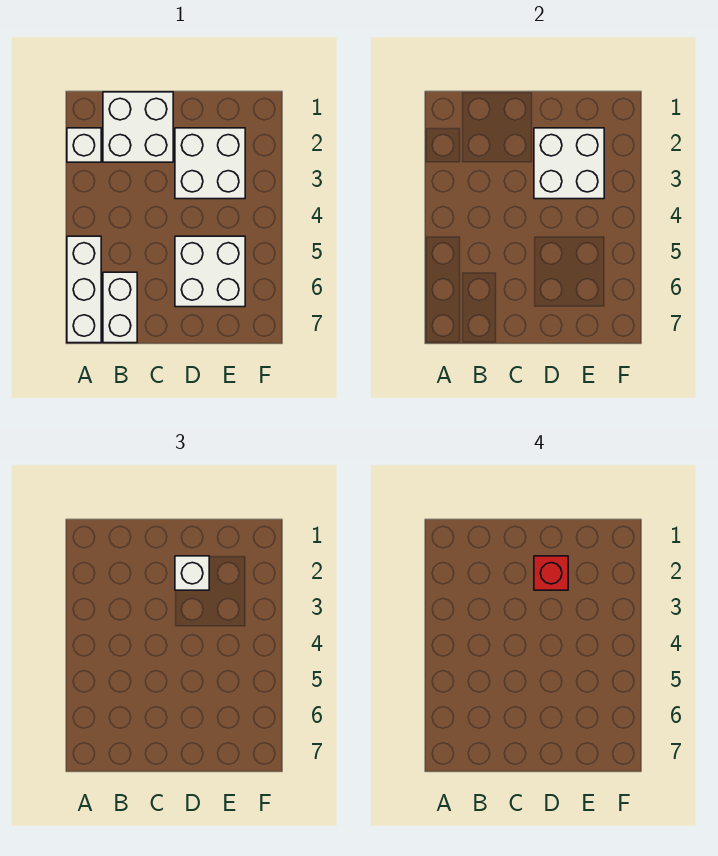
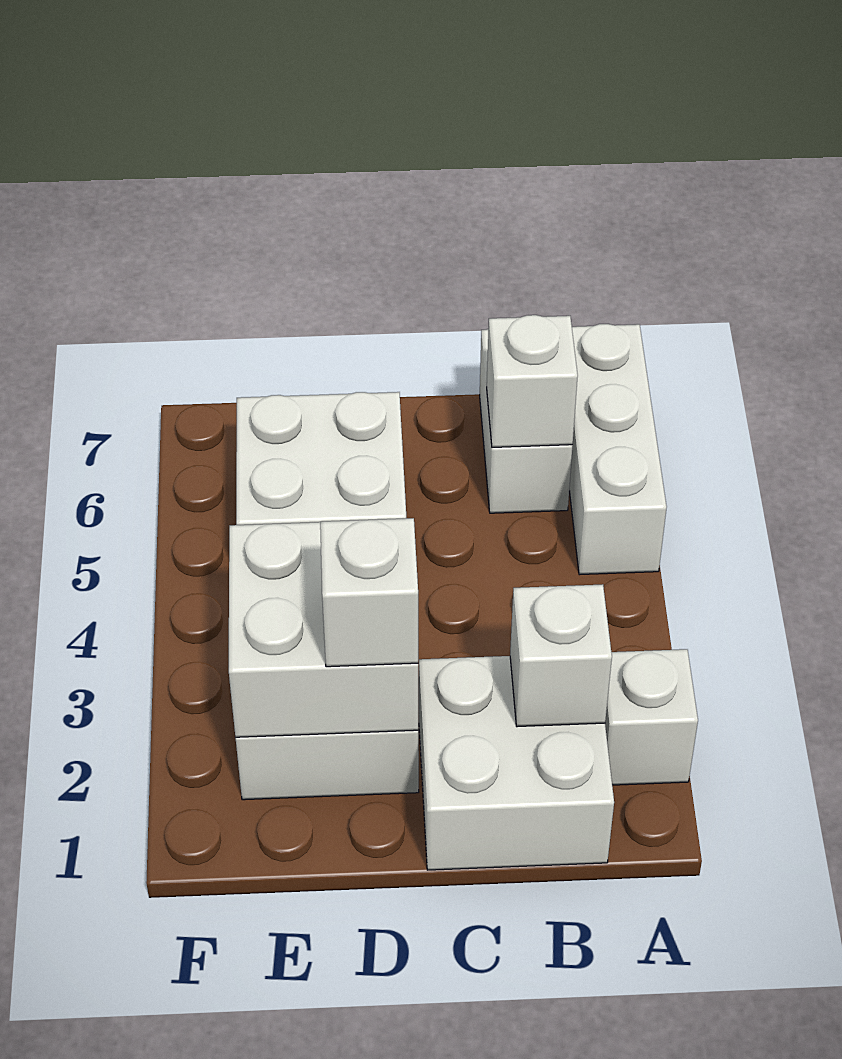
none -> white 1x1 brick [510,584,612,727]
none -> white 1x1 brick [487,315,578,447]
red 1x1 brick [534,556,568,590] -> none

